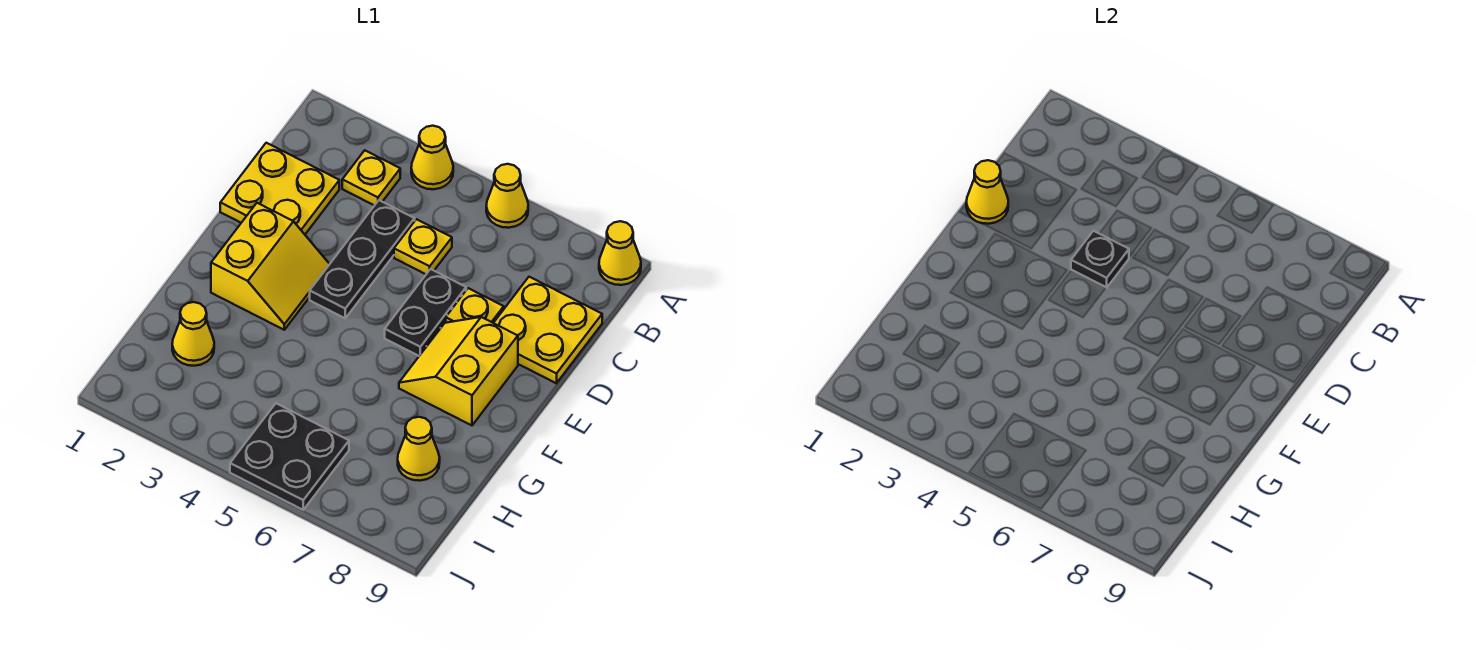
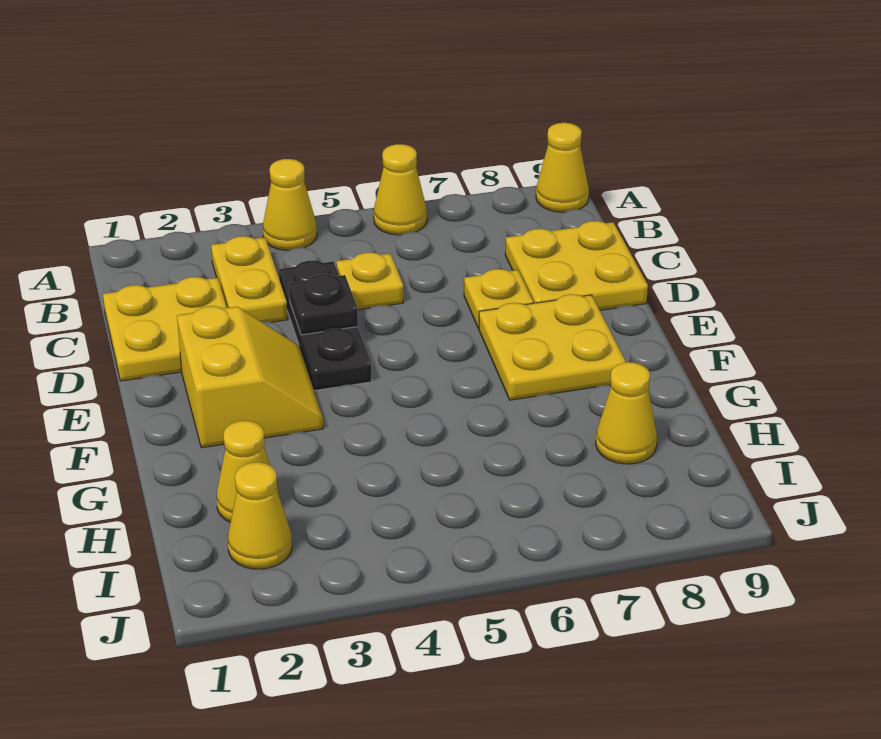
yellow 1x1 plate [342,150,400,205] -> yellow 1x2 plate [211,236,288,322]
yellow 1x1 cone [966,160,1008,224] -> yellow 1x1 cone moved to [228,462,292,569]
black 1x2 plate [385,269,466,356] -> none
yellow 2x2 slope [399,317,518,425] -> yellow 2x2 plate [479,294,626,400]
black 2x2 plate [230,403,349,510] -> none

